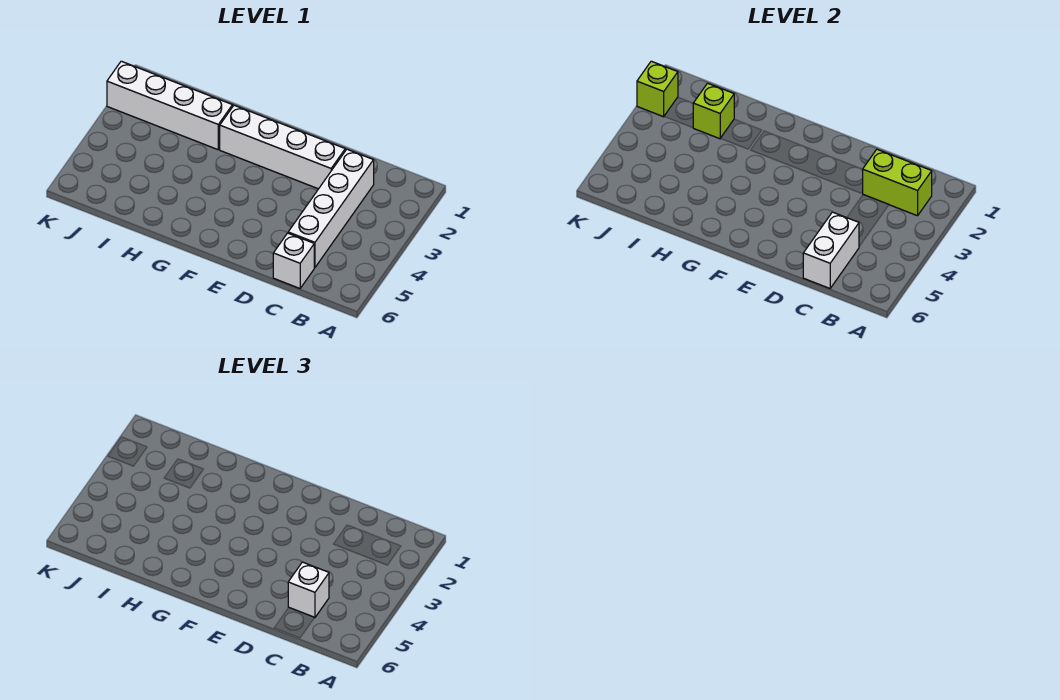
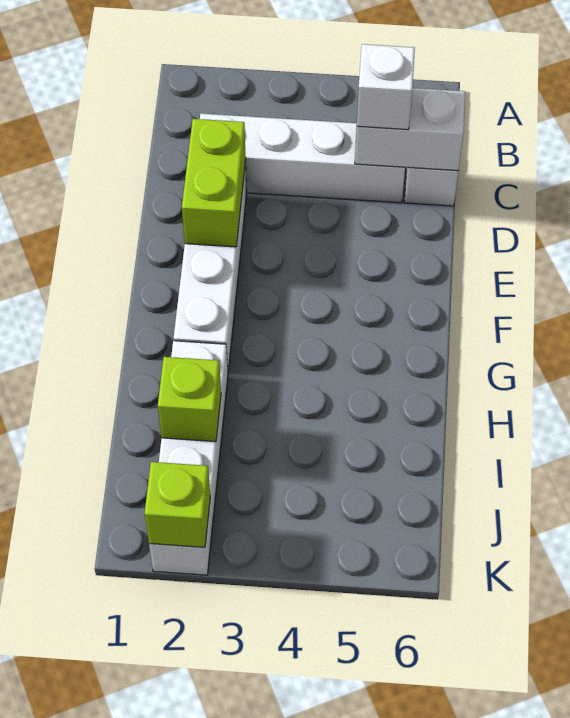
lime 1x2 brick [863,149,932,216] -> lime 1x2 brick moved to [182,119,246,247]

